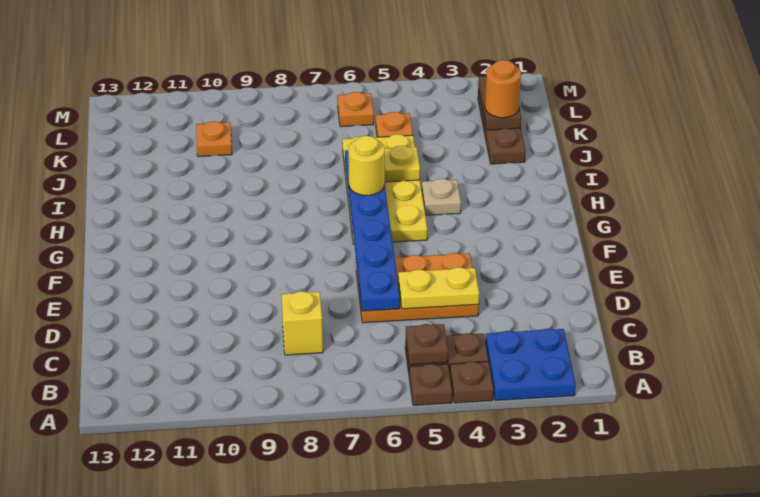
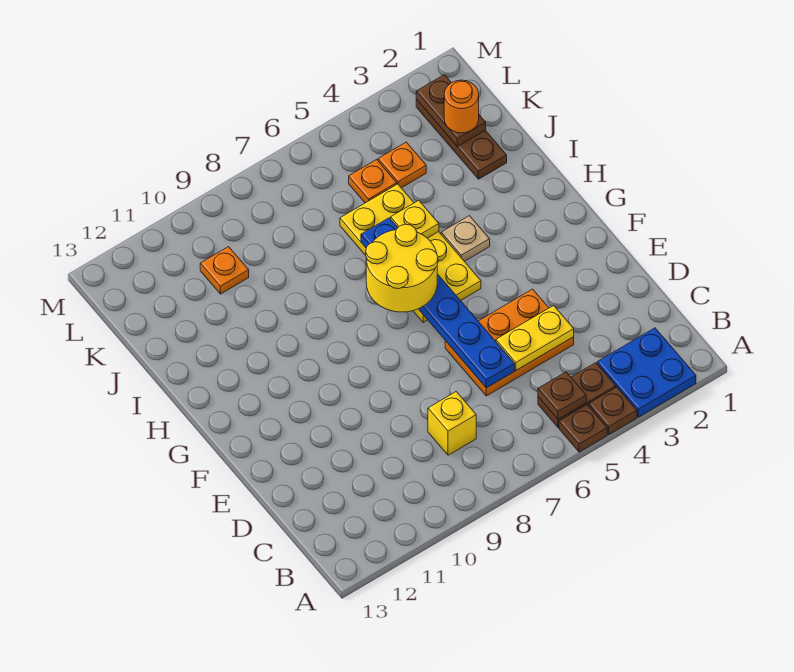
yellow 1x1 round brick [348,136,385,195] -> yellow 2x2 round brick [366,224,438,312]
orange 1x1 plate [337,92,374,127] -> orange 1x1 plate moved to [378,142,426,188]

